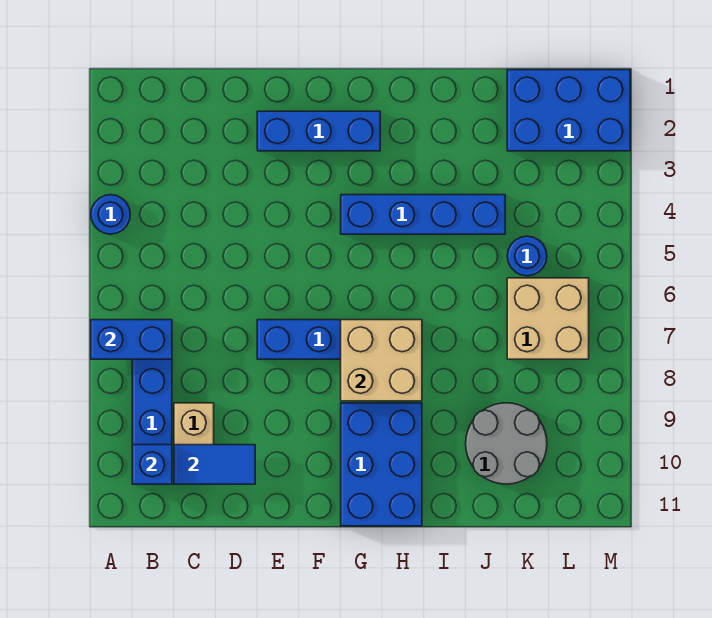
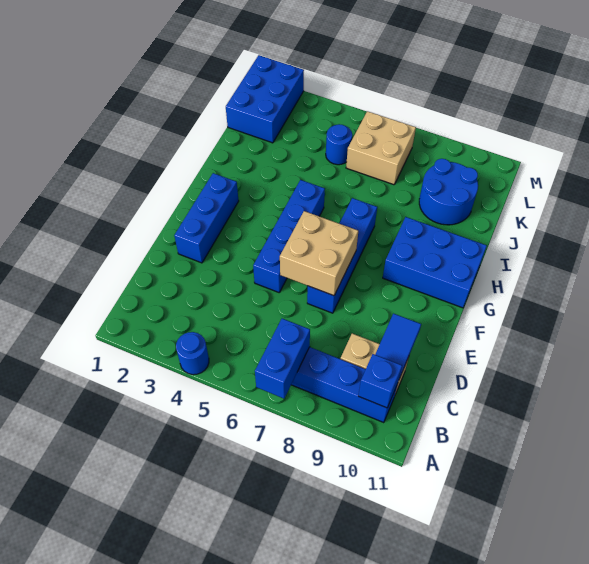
blue 1x4 brick [341,195,505,234] -> blue 1x4 brick moved to [253,180,325,292]
tan 2x2 brick [341,320,422,401] -> tan 2x2 brick moved to [280,211,358,296]
grey 2x2 round brick [466,403,547,484] -> blue 2x2 round brick [419,159,478,225]

